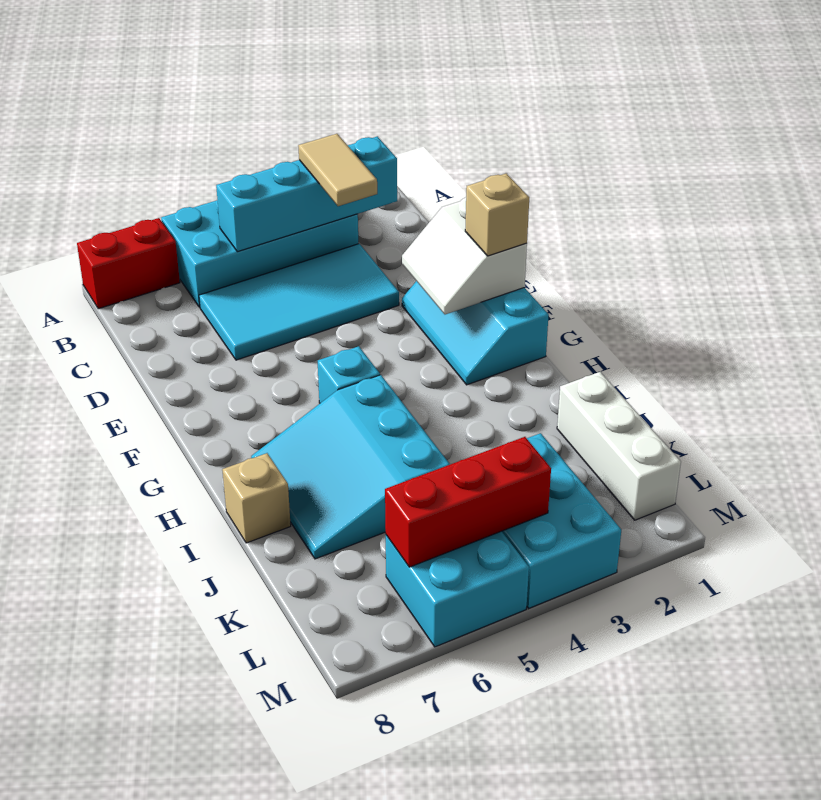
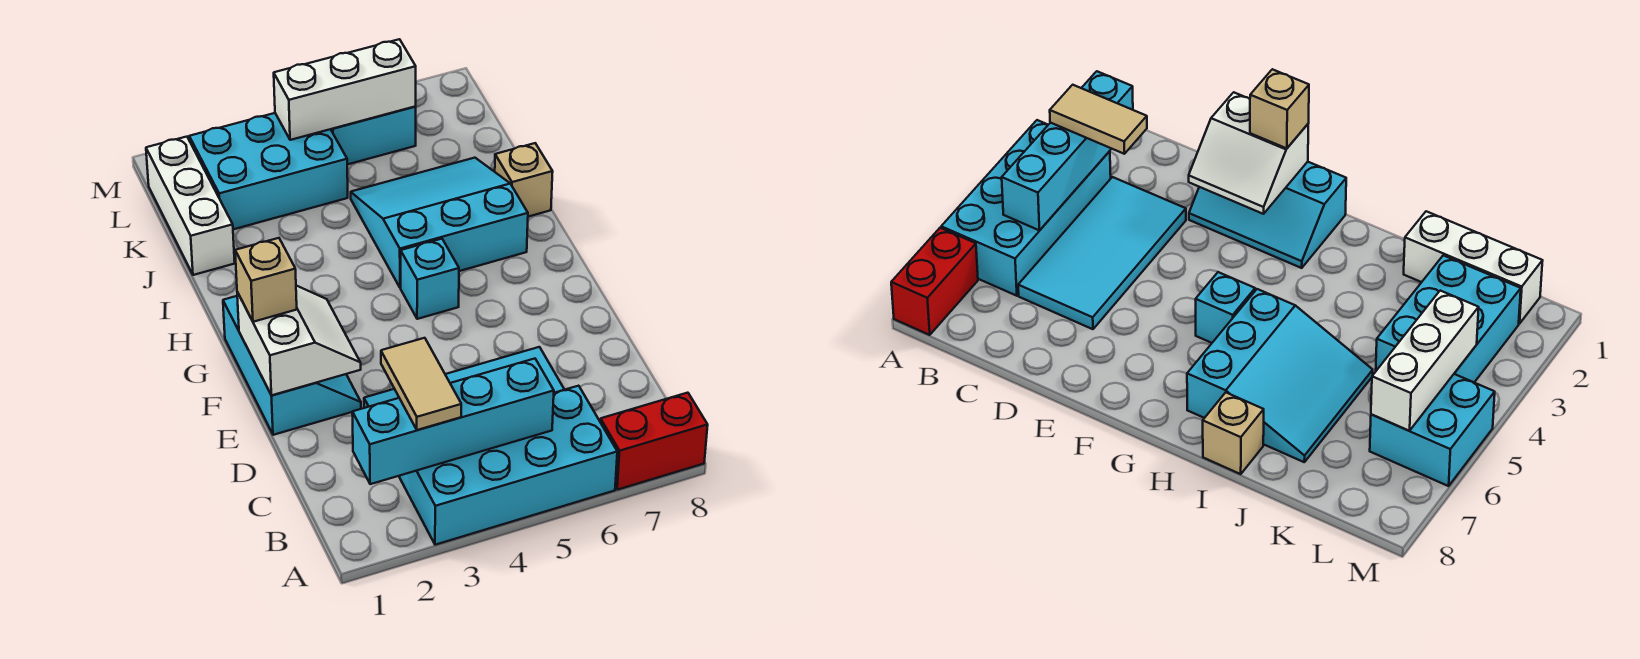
cyan 3x3 slope [251,375,450,559] -> cyan 3x3 slope turned to [351,158,528,288]
cyan 2x3 brick [502,433,621,608] -> cyan 2x3 brick turned to [189,113,348,229]
red 1x3 brick [385,437,551,567] -> white 1x3 brick [274,39,416,140]

